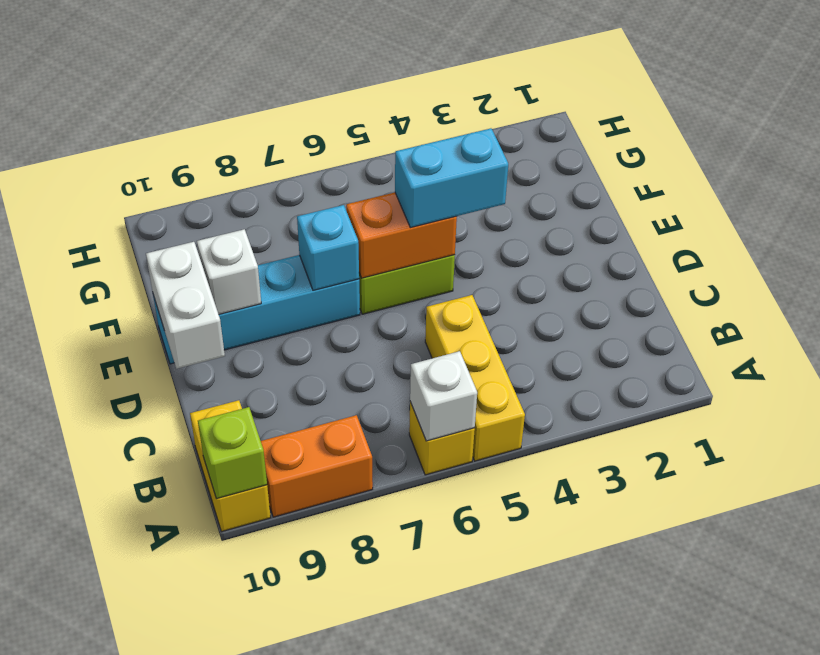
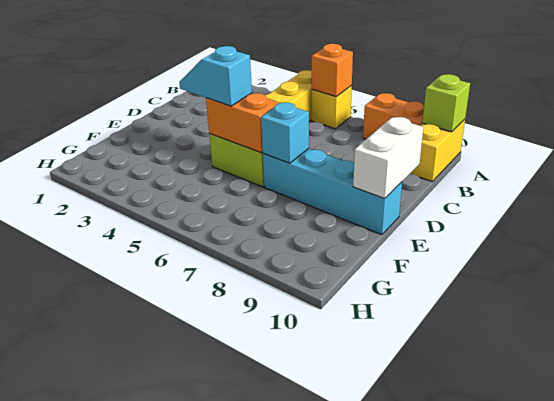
white 1x1 brick [410,351,477,441] -> orange 1x1 brick [312,44,353,97]
cyan 1x2 brick [395,128,508,228] -> cyan 1x2 slope [179,46,252,106]
white 1x1 brick [197,229,261,314] -> none

